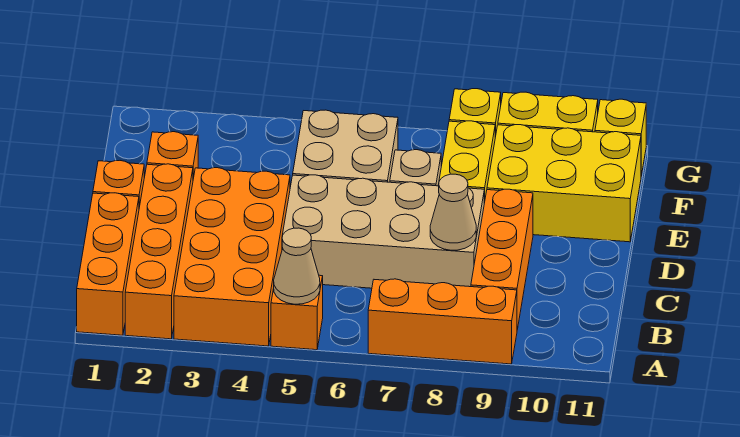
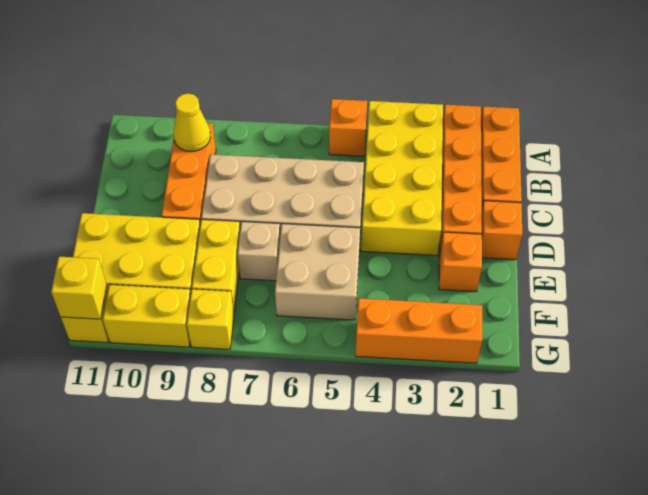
orange 2x4 brick [174,168,290,346] -> yellow 2x4 brick [361,101,443,255]
tan 1x1 cone [274,228,320,304] -> none
orange 1x3 brick [368,279,517,364] -> orange 1x3 brick moved to [355,298,482,363]
none -> yellow 1x1 cone [173,94,211,152]
tan 1x1 cone [430,174,476,250] -> none
none -> yellow 1x1 brick [51,257,107,319]

